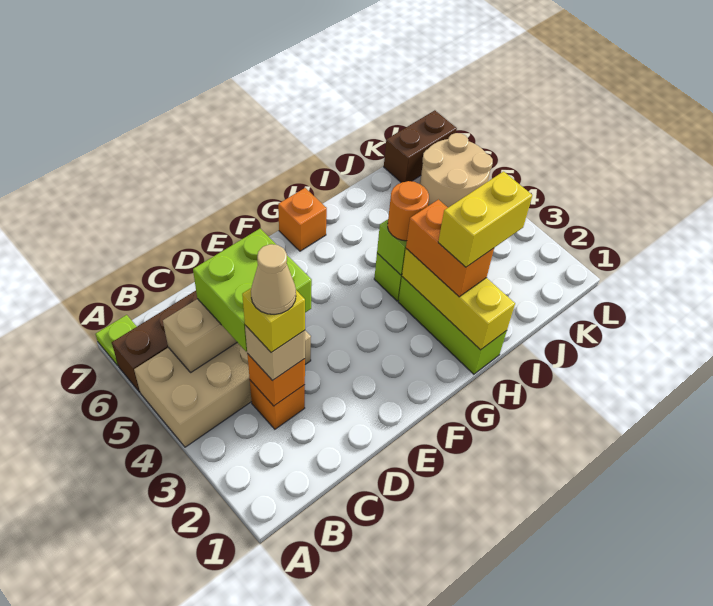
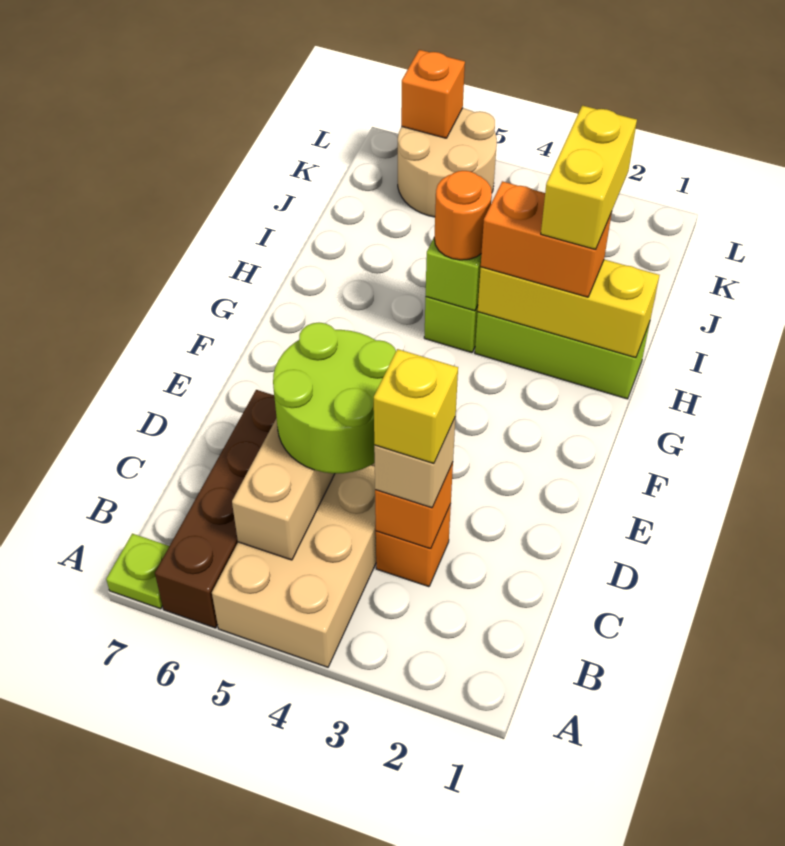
tan 1x1 cone [251,244,296,315] -> none
lime 2x2 brick [193,229,312,352] -> lime 2x2 round brick [273,323,396,473]
orange 1x1 brick [278,188,327,251] -> orange 1x1 brick moved to [401,50,465,138]
brown 1x2 brick [384,110,457,183] -> none

